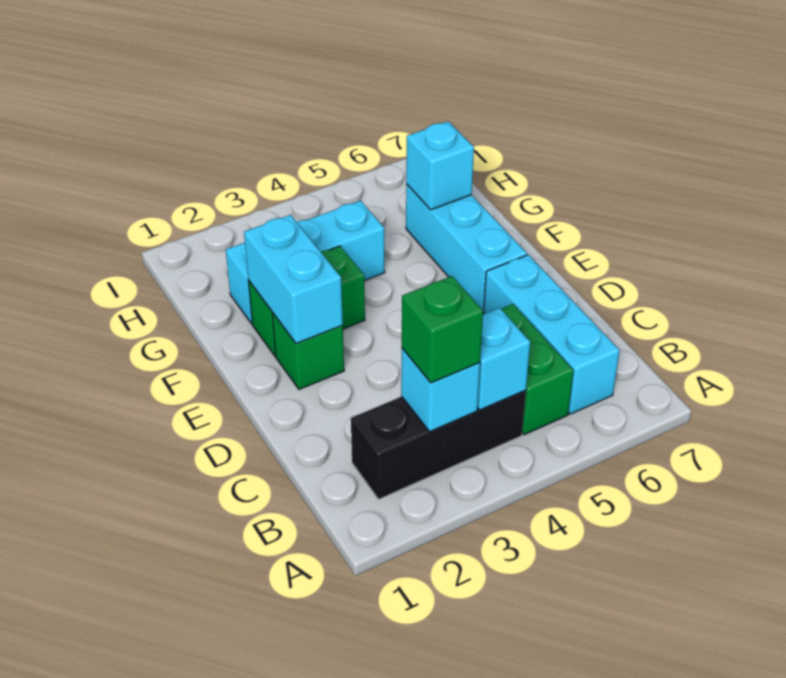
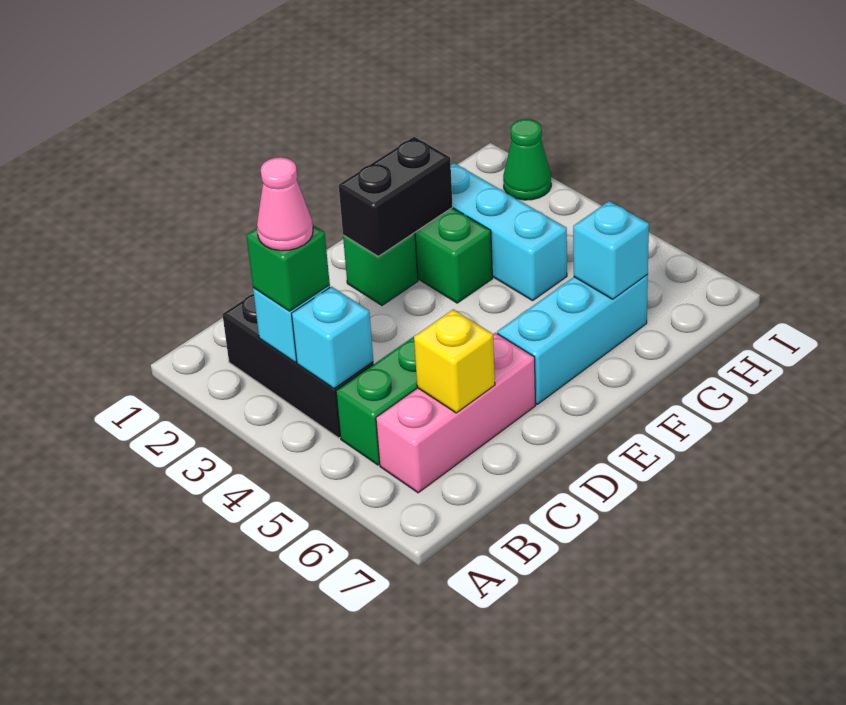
none -> pink 1x1 cone [257,157,313,251]
cyan 1x3 brick [484,255,620,414] -> pink 1x3 brick [376,333,536,493]
none -> yellow 1x1 brick [414,309,495,413]
cyan 1x2 brick [244,215,343,344] -> black 1x2 brick [339,137,453,256]
none -> green 1x1 cone [503,119,551,200]

